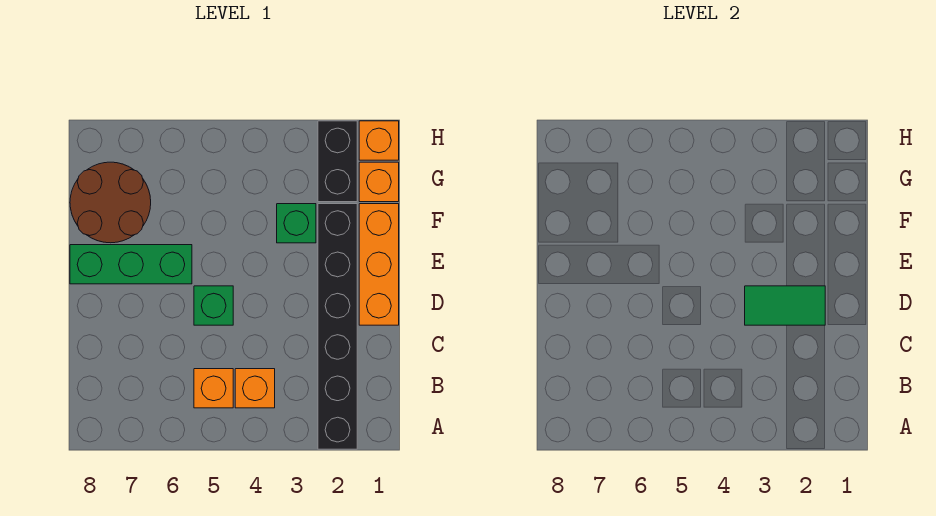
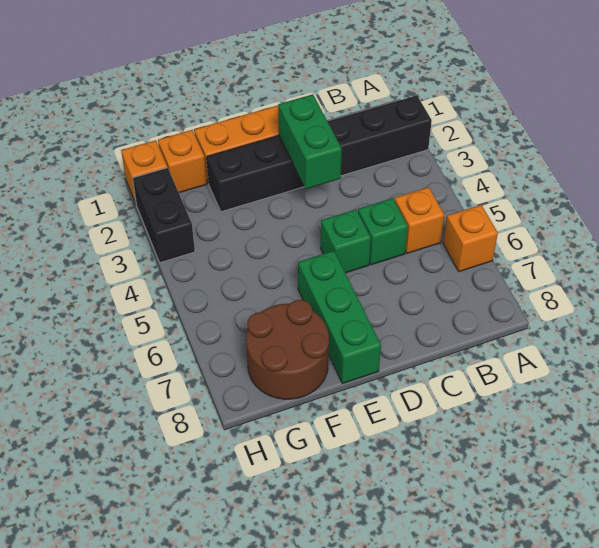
orange 1x1 brick [235,369,275,408] -> orange 1x1 brick moved to [443,205,498,272]
green 1x2 tile [745,286,825,325] -> green 1x2 brick [278,94,342,189]
green 1x1 brick [277,204,316,243] -> green 1x1 brick moved to [358,198,408,265]
black 1x2 brick [318,121,357,202] -> black 1x2 brick turned to [133,168,195,263]

